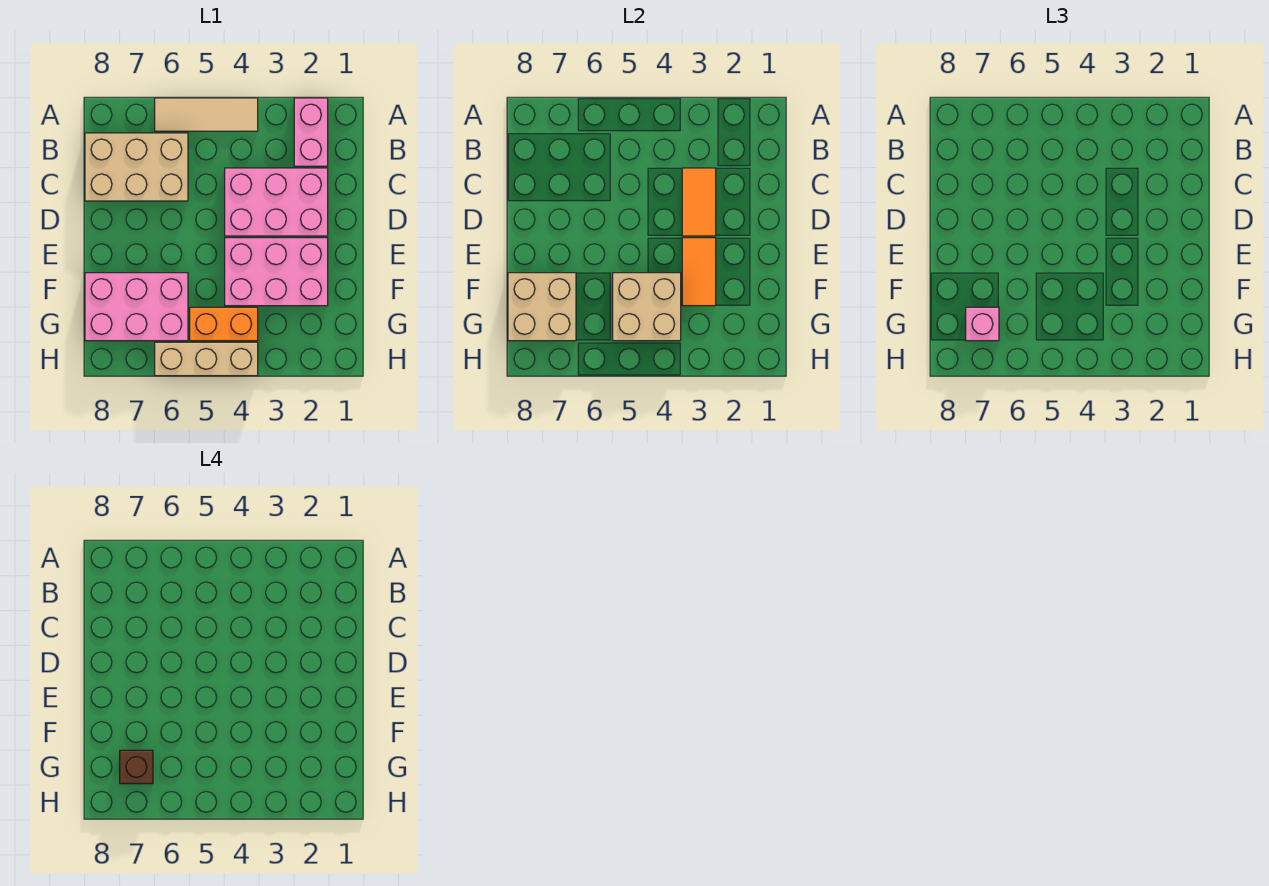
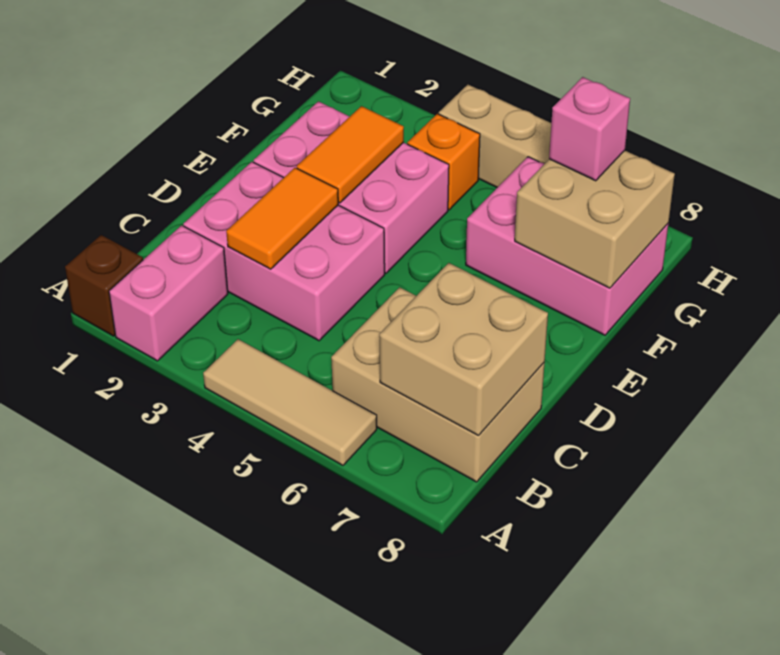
tan 2x2 brick [613,273,681,341] -> tan 2x2 brick moved to [379,263,548,436]
orange 1x2 brick [190,307,258,341] -> orange 1x1 brick [407,114,480,210]
brown 1x1 brick [120,750,153,784] -> brown 1x1 brick moved to [65,235,143,336]

